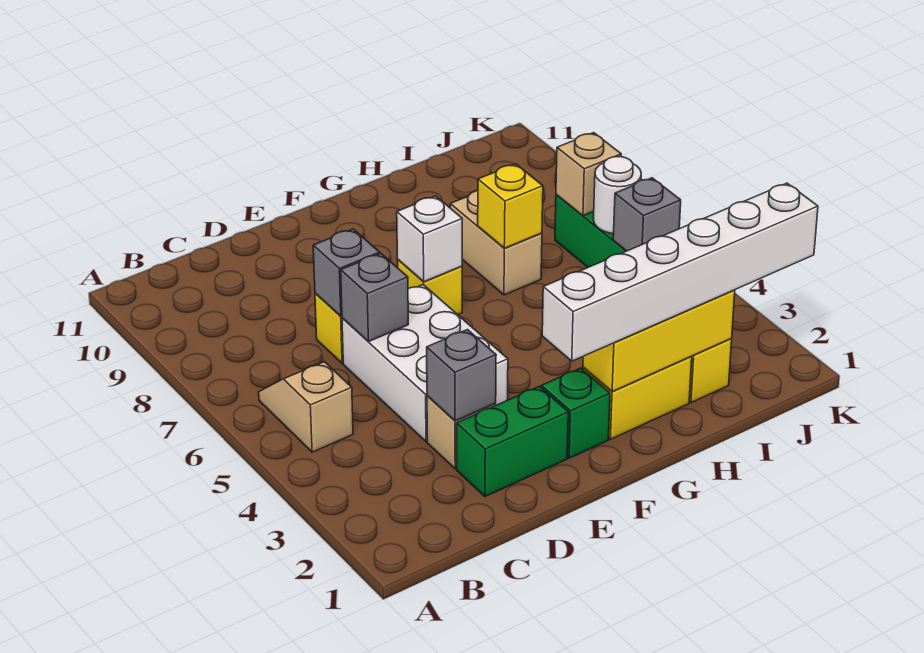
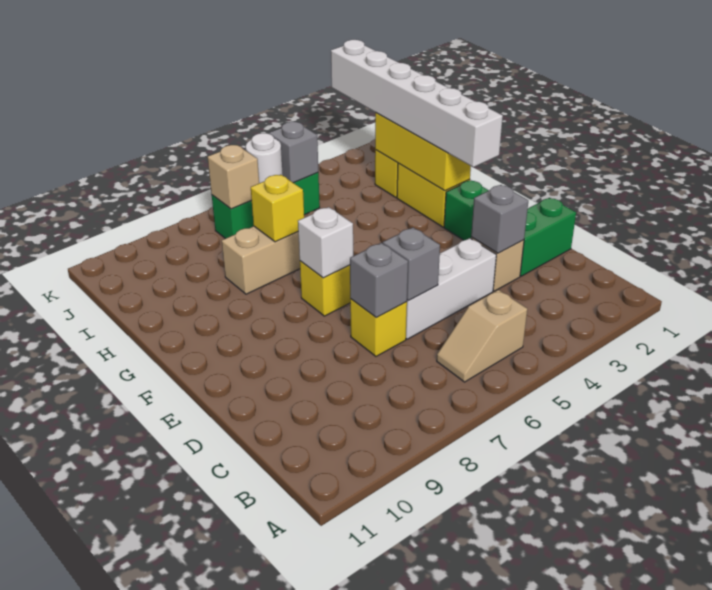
green 1x2 brick [457,386,568,497] -> green 1x2 brick turned to [520,198,576,276]
white 2x3 brick [342,285,508,442] -> white 1x3 brick [406,238,496,339]

